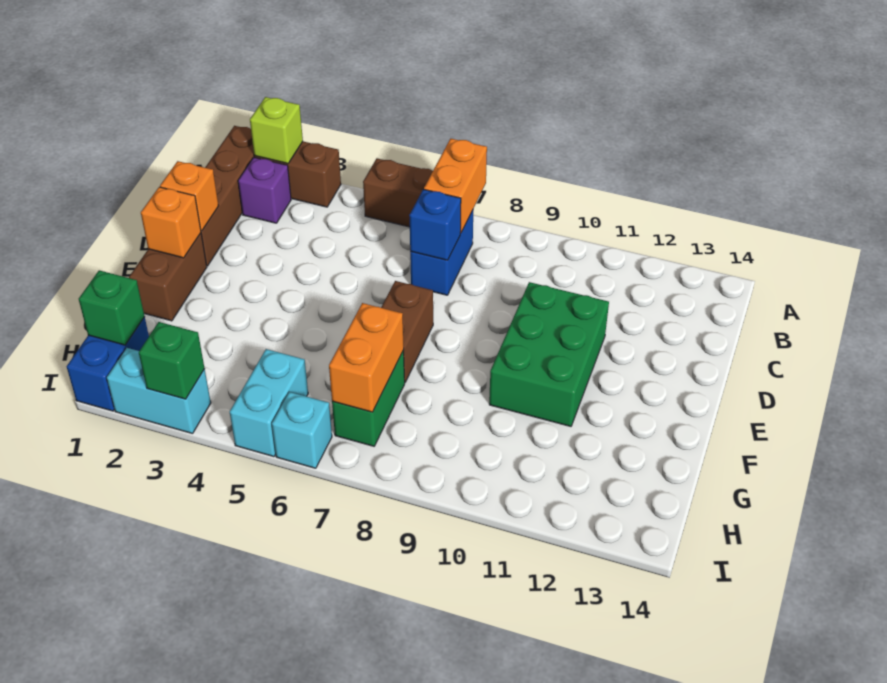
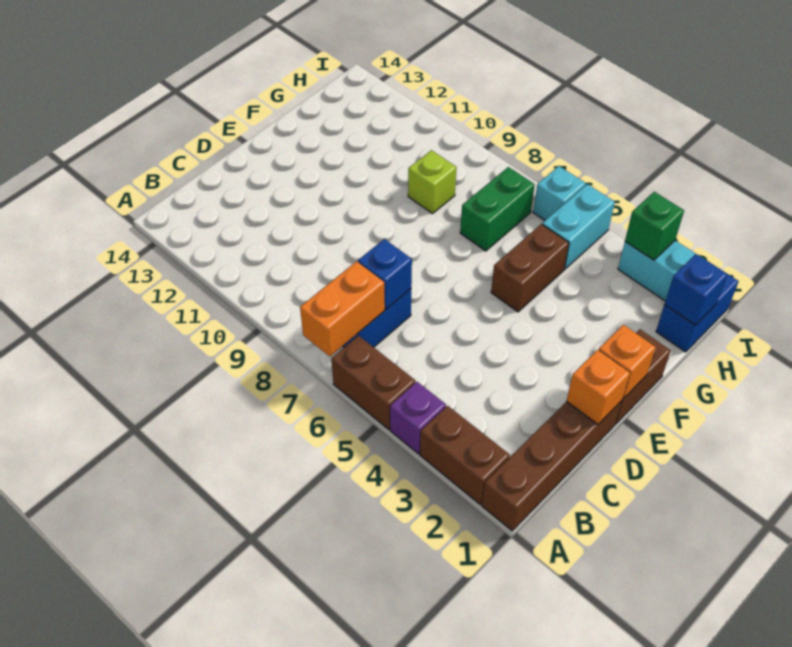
lime 1x1 brick [250,97,303,164] -> lime 1x1 brick moved to [408,150,457,214]
purple 1x1 brick [238,157,291,223] -> purple 1x1 brick moved to [390,382,446,454]
green 2x3 brick [489,282,609,426] -> none
brown 1x2 brick [381,281,433,382] -> brown 1x2 brick moved to [491,224,569,312]
orange 1x2 brick [329,303,404,412] -> none
green 1x1 brick [79,270,145,345] -> blue 1x1 brick [665,254,728,325]

